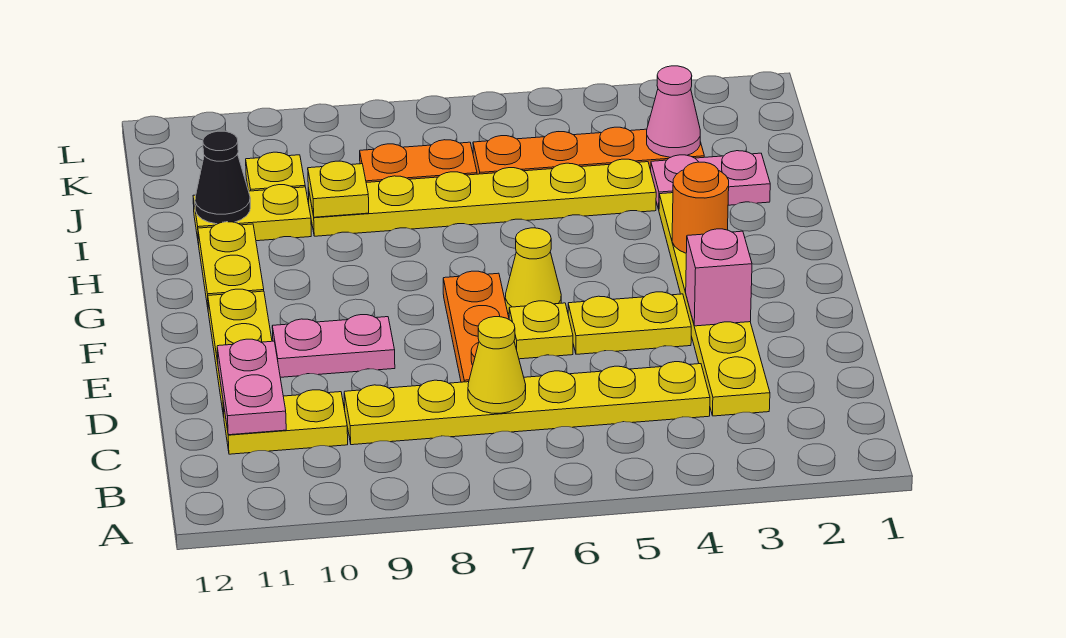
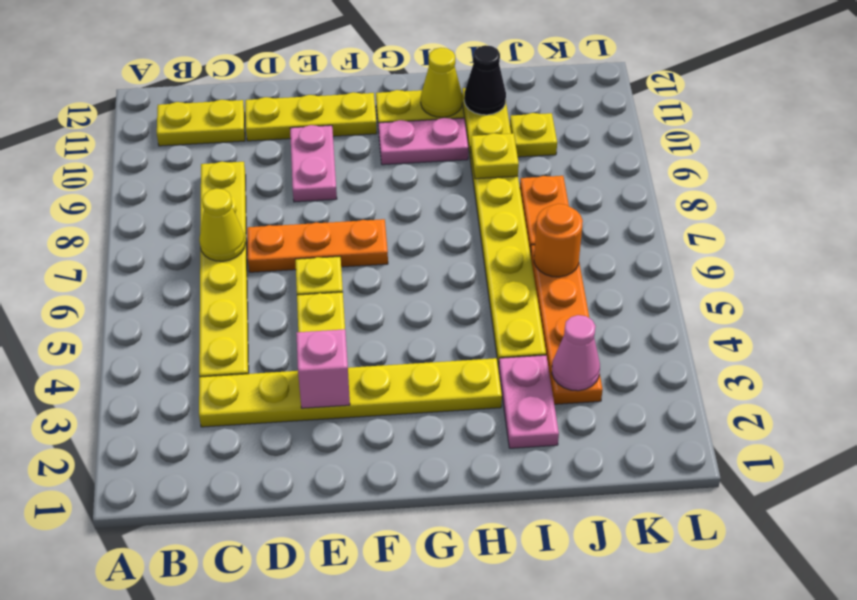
yellow 1x2 plate [223,390,348,454] -> yellow 1x2 plate turned to [157,100,245,146]
pink 1x2 plate [217,339,286,435] -> pink 1x2 plate moved to [379,118,468,165]
yellow 1x1 cone [505,228,561,313] -> yellow 1x1 cone moved to [421,48,462,117]
orange 1x1 round brick [672,162,729,253] -> orange 1x1 round brick moved to [534,204,583,277]

